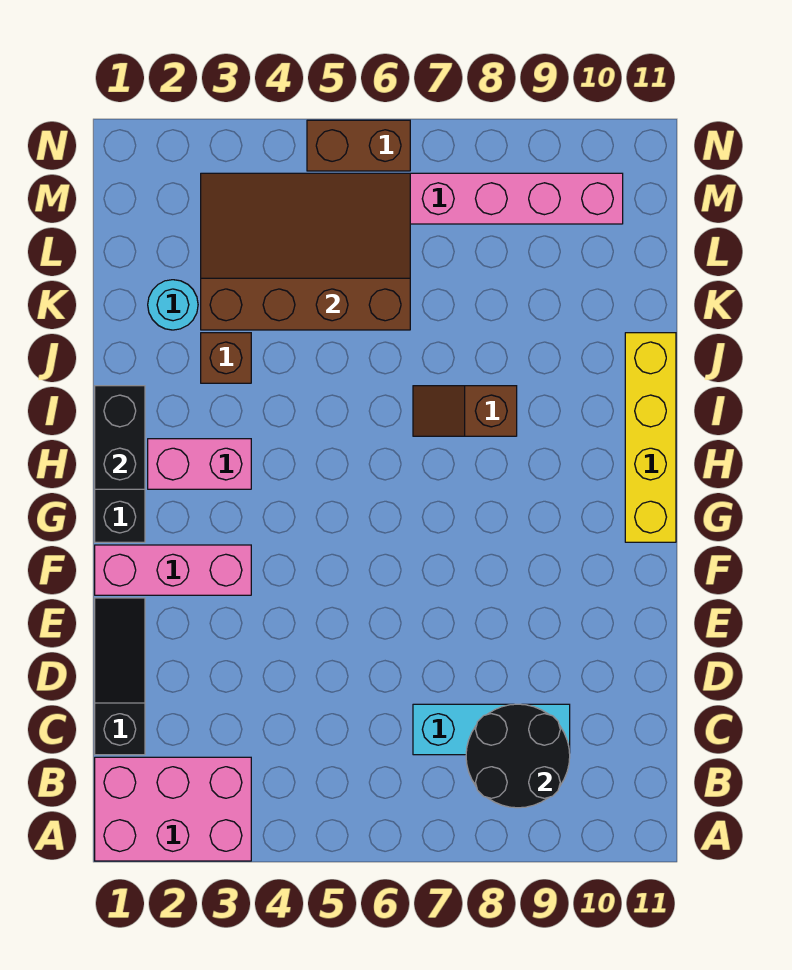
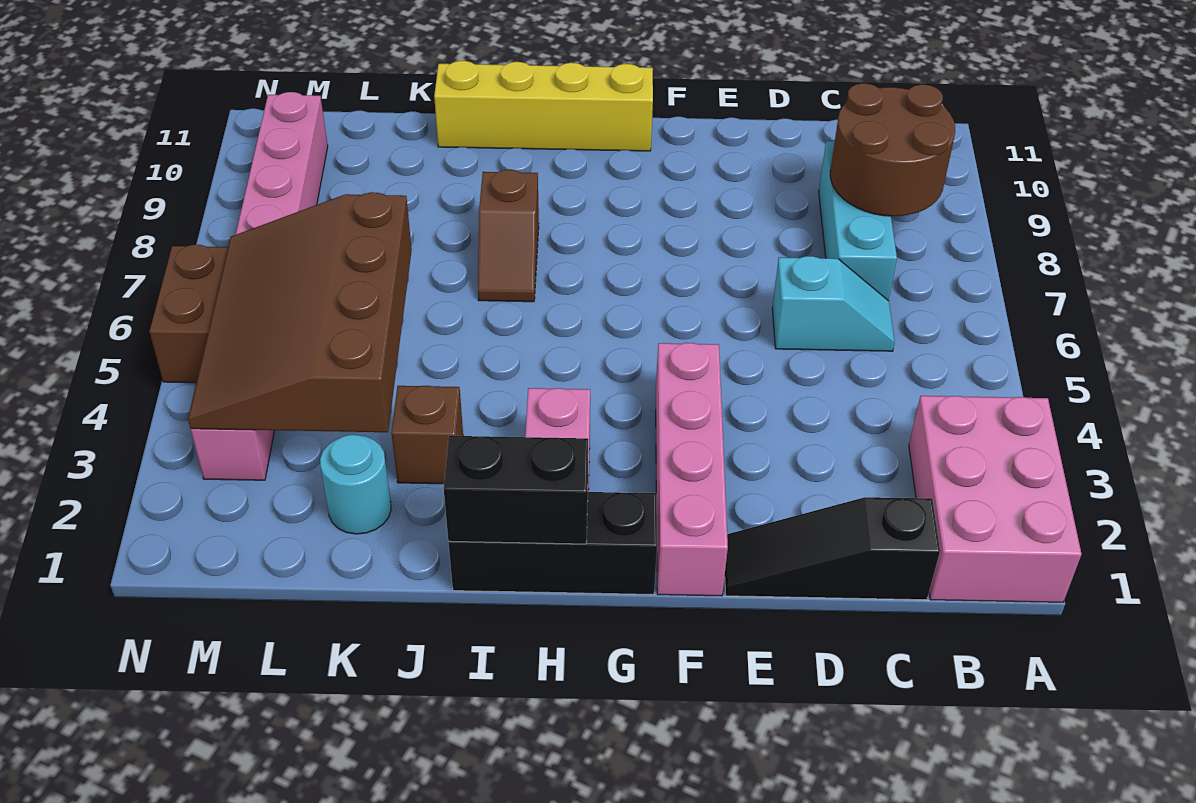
black 2x2 round brick [466,704,570,808] -> brown 2x2 round brick [830,83,955,216]
none -> cyan 1x2 slope [772,256,895,351]
pink 1x3 brick [95,545,251,595] -> pink 1x4 brick [656,343,728,596]

